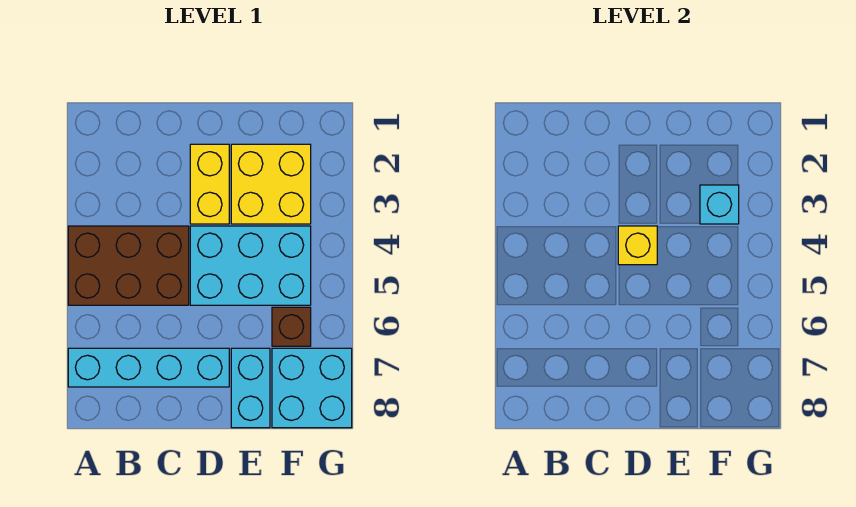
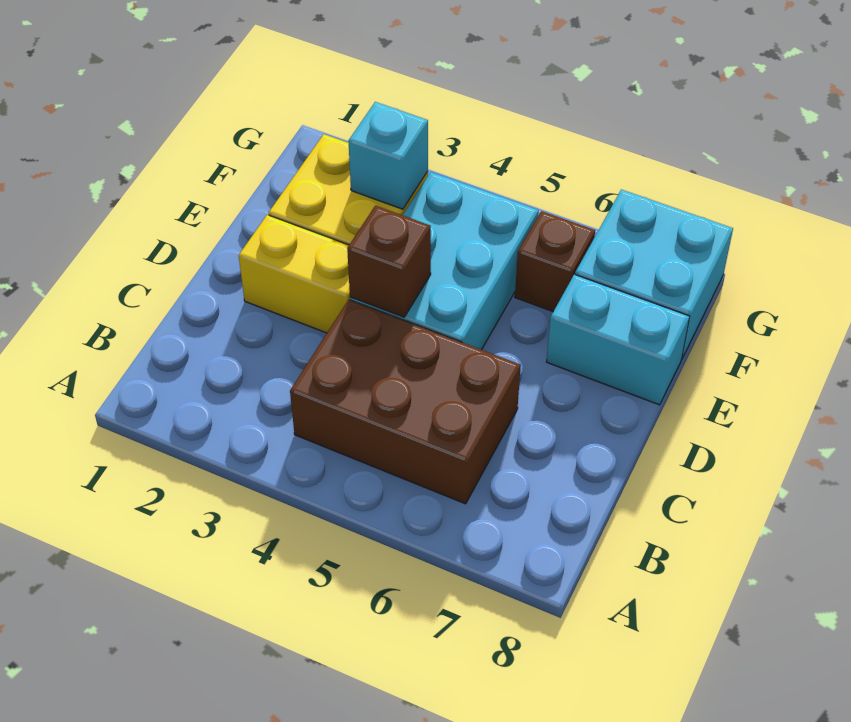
brown 2x3 brick [68,226,189,305] -> brown 2x3 brick turned to [290,300,521,504]
cyan 1x4 brick [68,348,229,387] -> none
yellow 1x1 brick [618,226,657,265] -> brown 1x1 brick [347,206,431,317]

